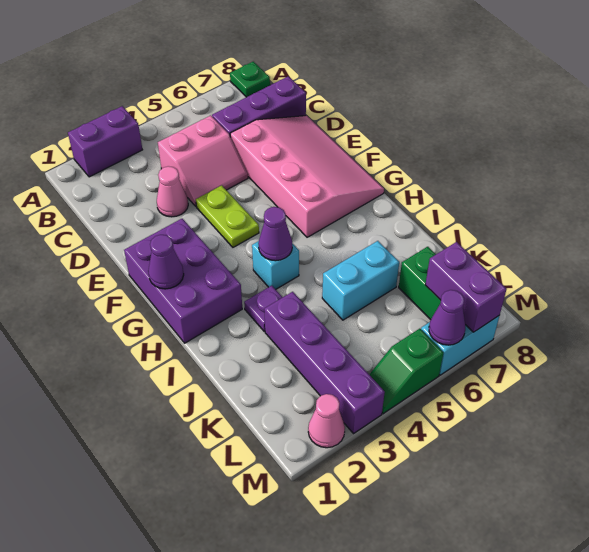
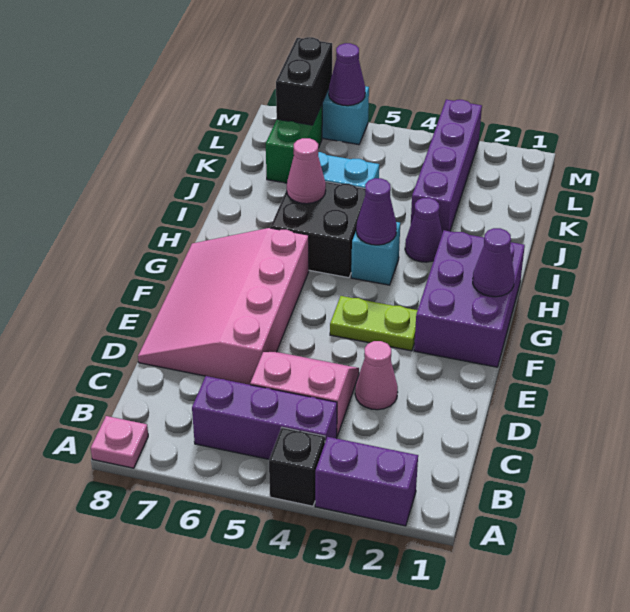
none -> black 1x1 brick [269,428,325,506]
green 1x1 plate [230,62,270,97] -> pink 1x1 plate [91,416,148,468]
purple 1x3 brick [212,76,306,135] -> purple 1x3 brick moved to [192,376,337,459]
lime 1x2 plate [196,185,259,247] -> lime 1x2 plate turned to [330,296,418,351]
none -> black 2x2 brick [271,182,365,278]
purple 1x1 plate [244,286,283,332] -> purple 1x1 cone [405,198,442,262]
purple 1x2 brick [425,242,507,332] -> black 1x2 brick [276,37,332,125]
pink 1x1 cone [308,394,345,448] -> pink 1x1 cone moved to [287,138,326,204]
green 1x2 slope [369,329,443,414] -> none

